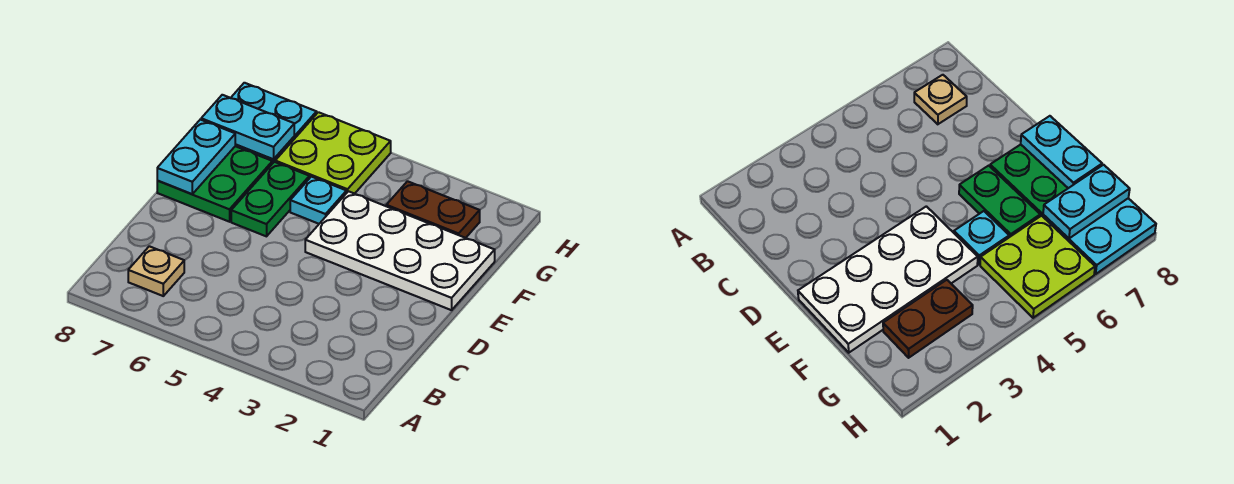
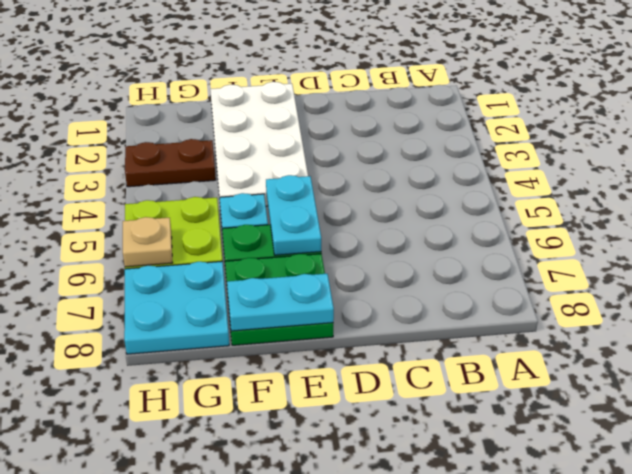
tan 1x1 plate [128,246,184,296] -> tan 1x1 plate moved to [123,217,172,267]
brown 1x2 plate [386,181,480,238] -> brown 1x2 plate turned to [125,139,216,187]
cyan 1x2 plate [201,95,294,159] -> cyan 1x2 plate moved to [266,175,321,255]

